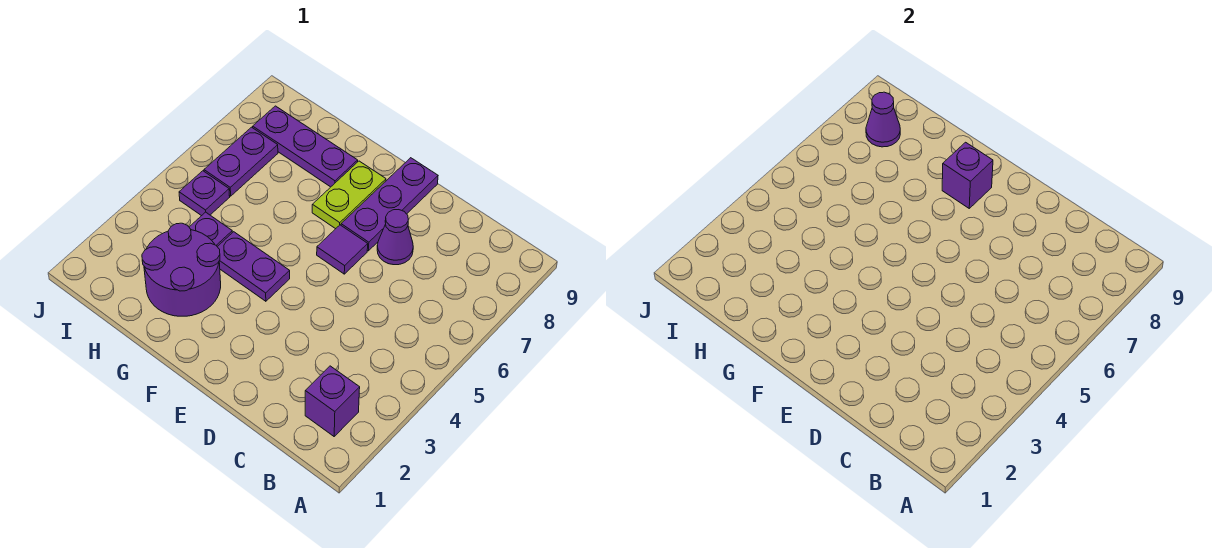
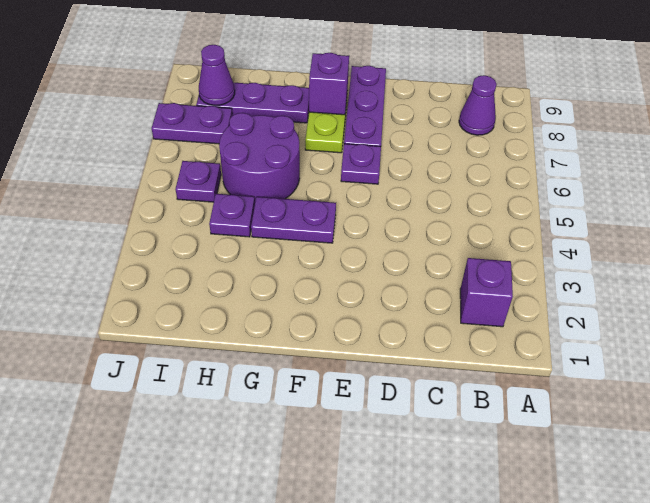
purple 1x1 cone [377,210,413,265] -> purple 1x1 cone moved to [459,75,496,135]
purple 1x1 tile [317,225,368,274] -> purple 1x1 plate [341,144,381,184]
purple 2x2 round brick [142,223,221,316] -> purple 2x2 round brick moved to [219,113,300,201]
purple 1x2 plate [204,127,278,196] -> purple 1x2 plate turned to [152,103,232,144]

